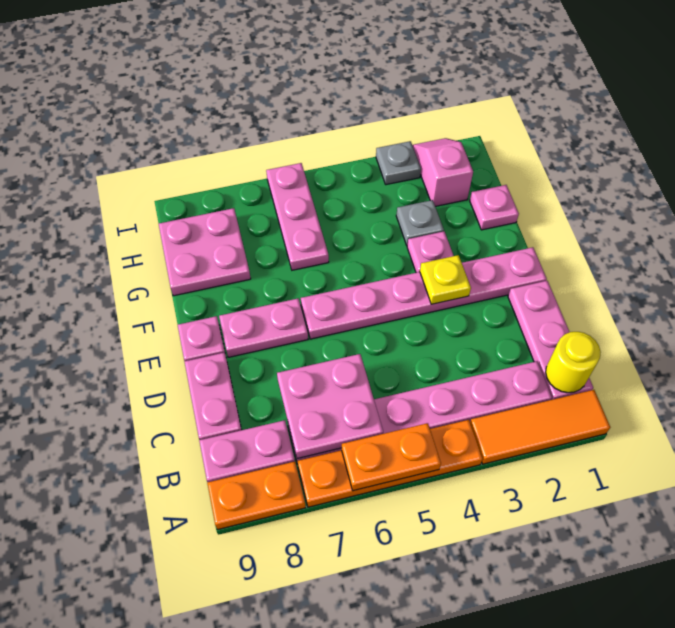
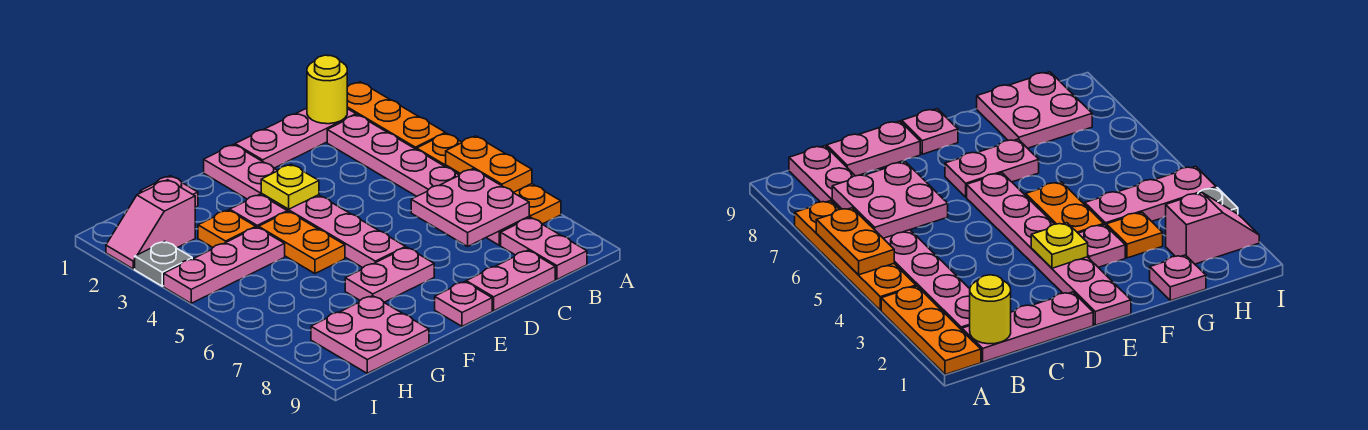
orange 1x3 tile [470,390,610,464] -> orange 1x3 plate [347,82,445,150]
orange 1x2 plate [207,462,306,530] -> orange 1x2 plate moved to [259,212,345,273]
pink 1x2 plate [219,298,308,357] -> pink 1x2 plate turned to [345,247,434,302]
grey 1x1 plate [396,200,444,245] -> orange 1x1 plate [198,210,256,247]
pink 1x3 plate [266,163,329,270] -> pink 1x3 plate moved to [164,227,285,303]

